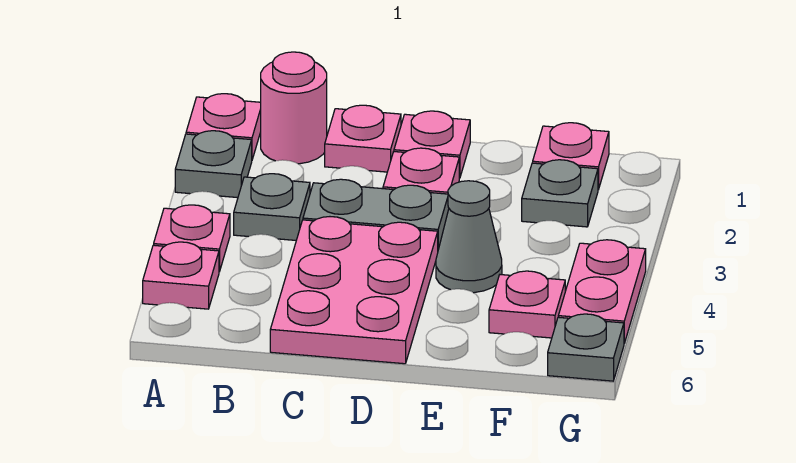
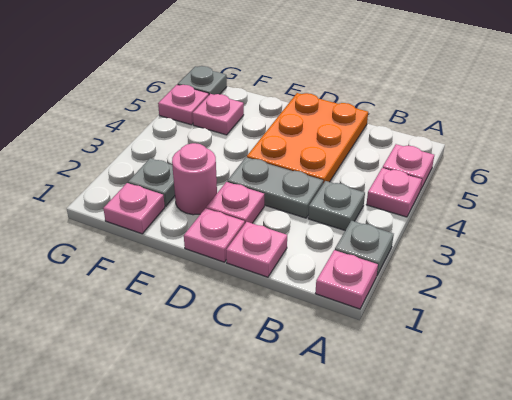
pink 1x1 round brick [261,52,327,164] -> pink 1x1 round brick moved to [172,143,217,215]
pink 2x3 plate [270,217,438,364] -> orange 2x3 plate [247,93,368,183]
grey 1x1 cone [436,181,502,293] -> none
pink 1x2 plate [558,240,646,343] -> pink 1x1 plate [158,85,209,125]

